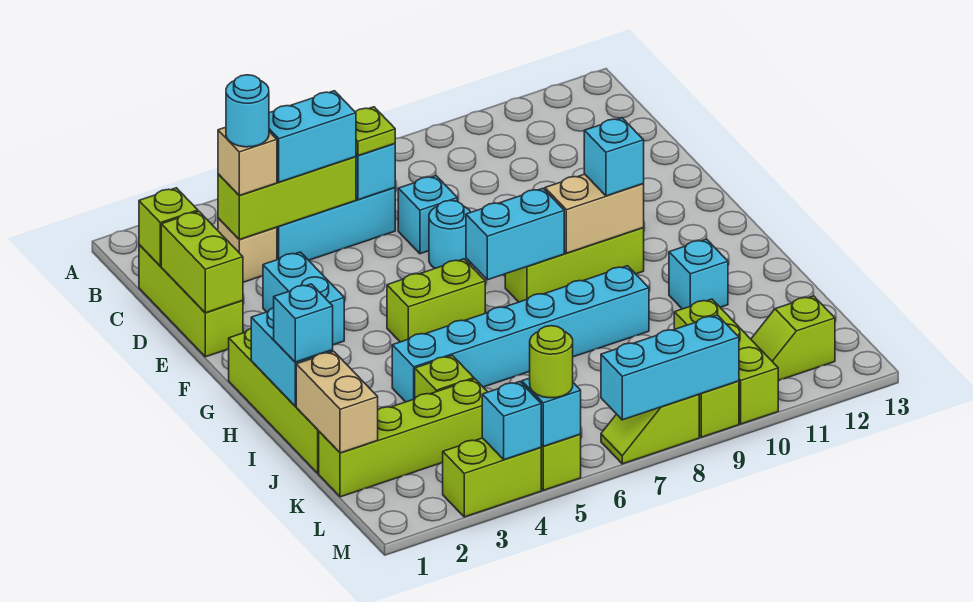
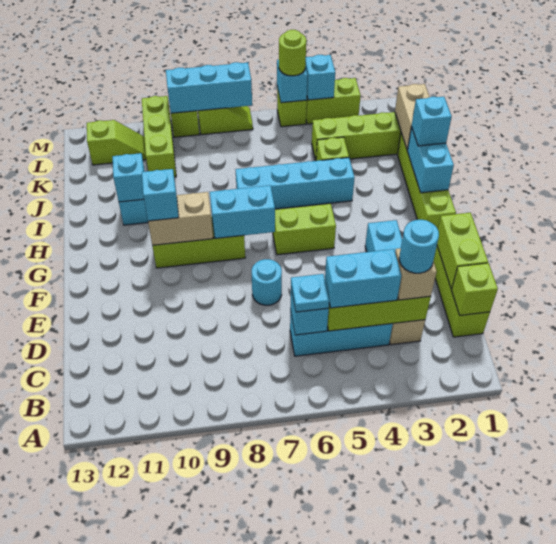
lime 1x1 plate [356,107,395,156] -> cyan 1x1 plate [291,274,329,312]
cyan 1x1 brick [398,176,457,254] -> cyan 1x1 brick moved to [112,153,145,202]
cyan 1x6 brick [392,266,649,402] -> cyan 1x4 brick [235,158,354,209]

